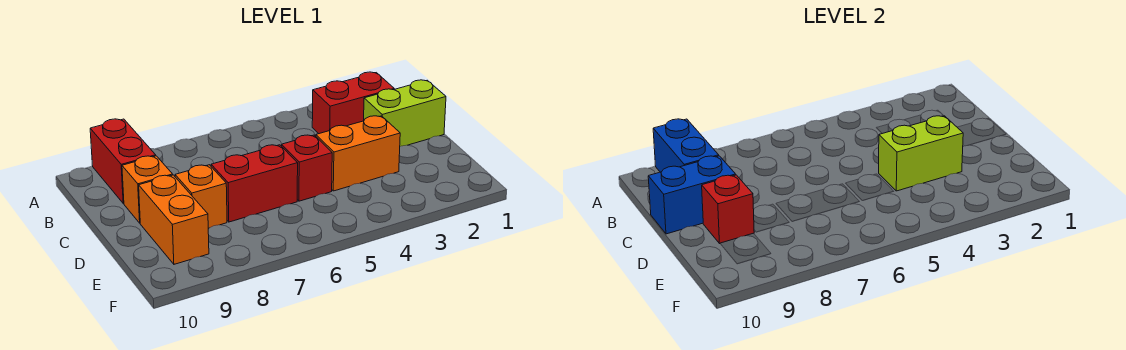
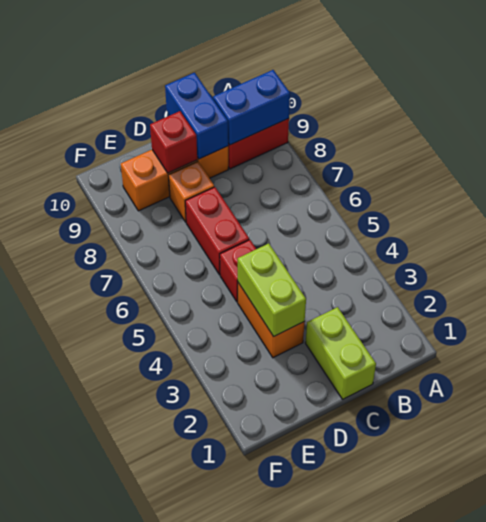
red 1x2 brick [312,72,394,134] -> none

